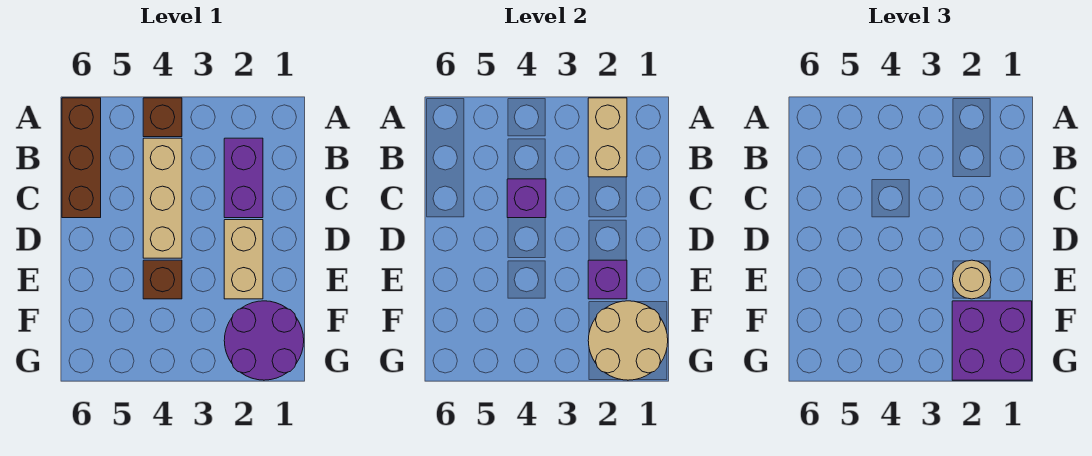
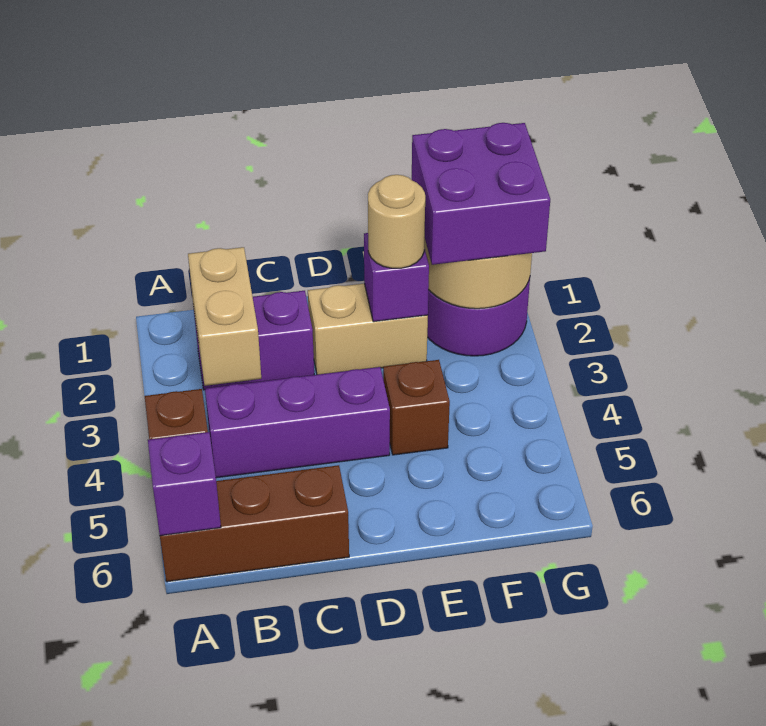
tan 1x2 brick [588,98,627,177] -> tan 1x2 brick turned to [188,247,261,386]
tan 1x3 brick [143,138,182,258] -> purple 1x3 brick [205,367,390,478]
purple 1x1 brick [507,179,546,218] -> purple 1x1 brick moved to [148,432,221,536]

